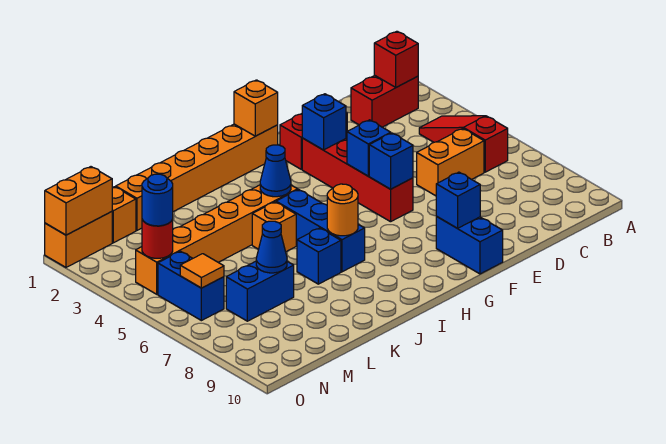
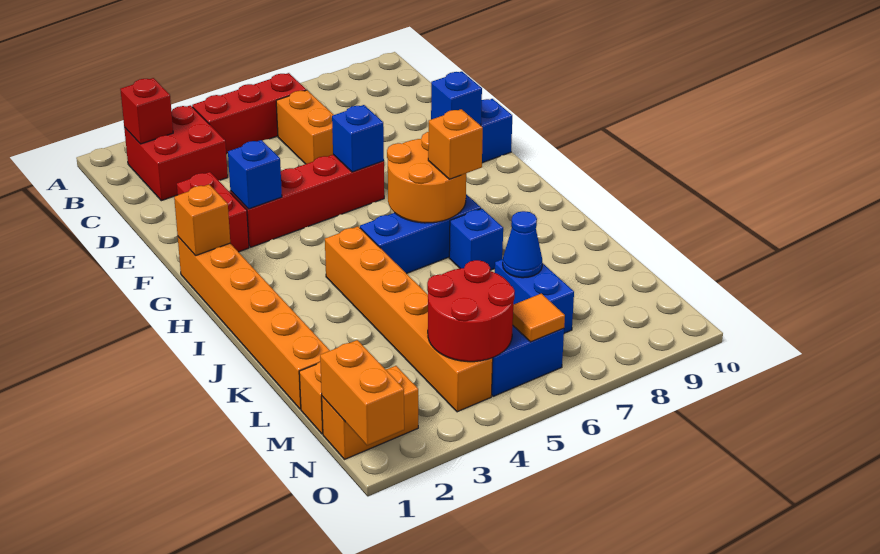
red 1x2 brick [351,75,418,127] -> red 2x2 brick [124,105,228,201]
red 1x3 slope [419,116,508,172] -> red 1x3 brick [192,73,306,154]
blue 1x1 brick [347,120,391,176] -> none
blue 1x1 cone [260,145,291,197] -> none
orange 1x1 round brick [327,184,358,236] -> orange 2x2 round brick [387,132,466,223]
orange 1x1 brick [252,202,296,252] -> orange 1x1 brick moved to [428,109,483,179]
orange 1x2 brick [45,212,112,267] -> orange 1x2 brick turned to [322,366,418,459]
red 1x1 round brick [142,220,173,258] -> red 2x2 round brick [427,260,515,362]
blue 1x1 round brick [142,174,173,226] -> none

